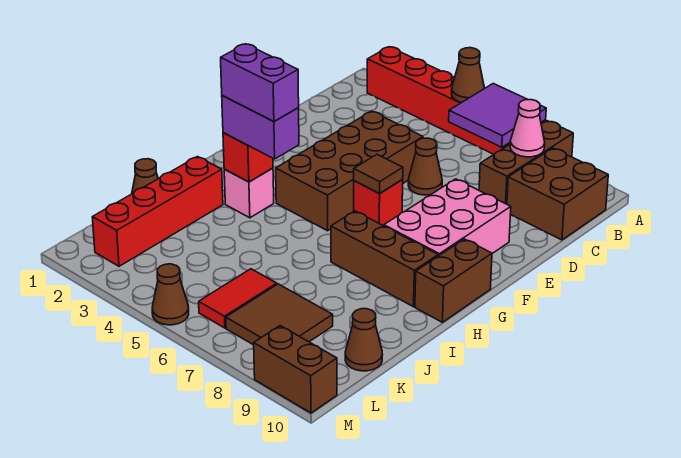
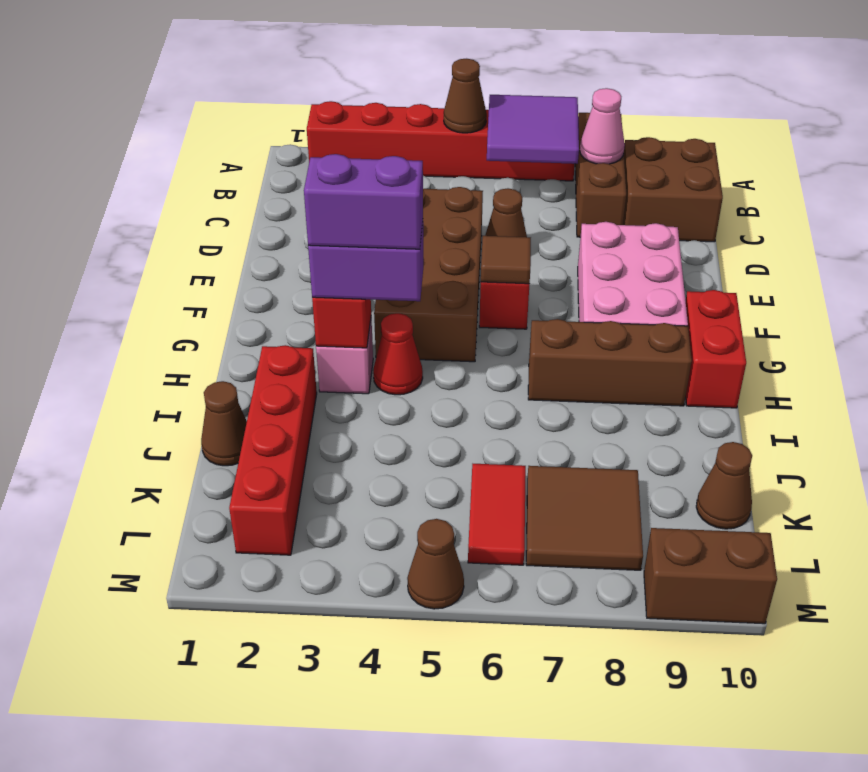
brown 1x2 brick [415,239,492,322] -> red 1x2 brick [686,290,746,408]
none -> red 1x1 cone [373,313,423,395]

